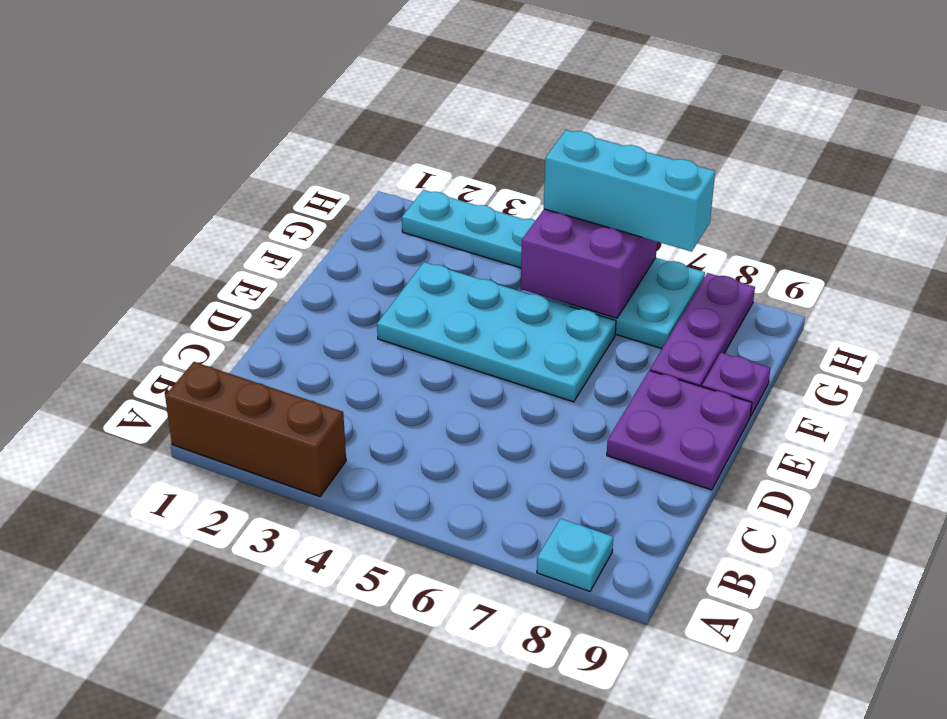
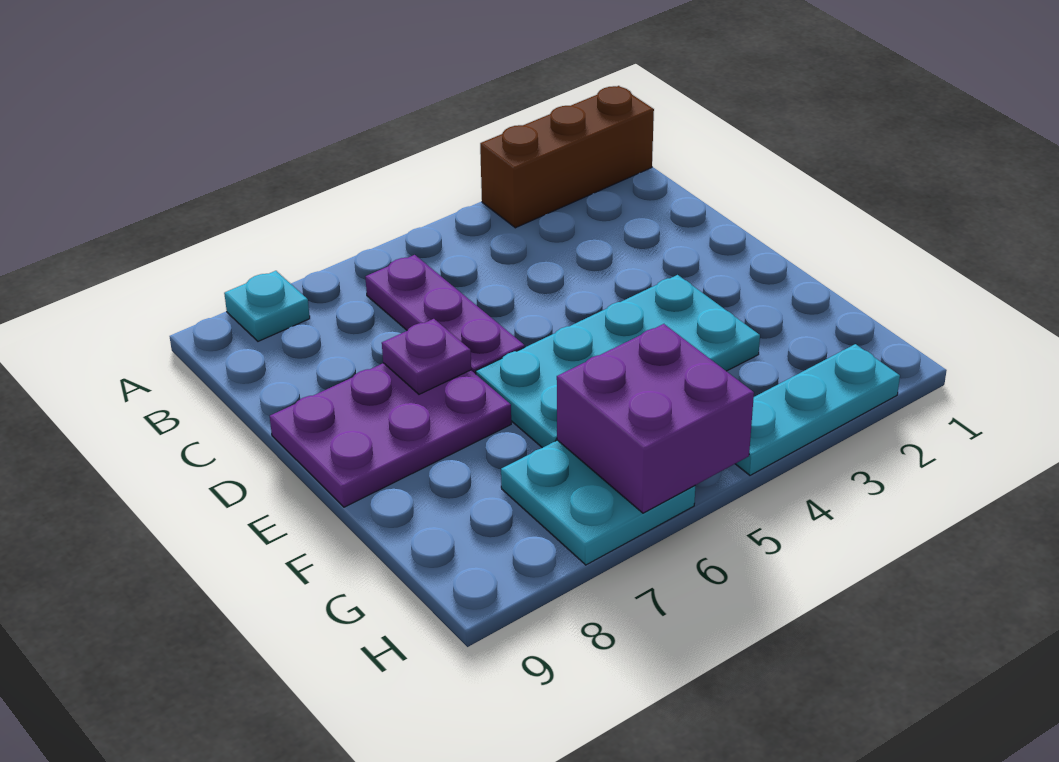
purple 2x2 plate [607,371,752,490] -> purple 2x3 plate [270,363,511,507]
purple 1x3 plate [650,273,755,387] -> purple 1x3 plate moved to [365,255,525,374]
purple 1x1 plate [702,353,771,416] -> purple 1x1 plate moved to [382,319,471,394]
cyan 1x3 brick [544,130,715,252] -> none

